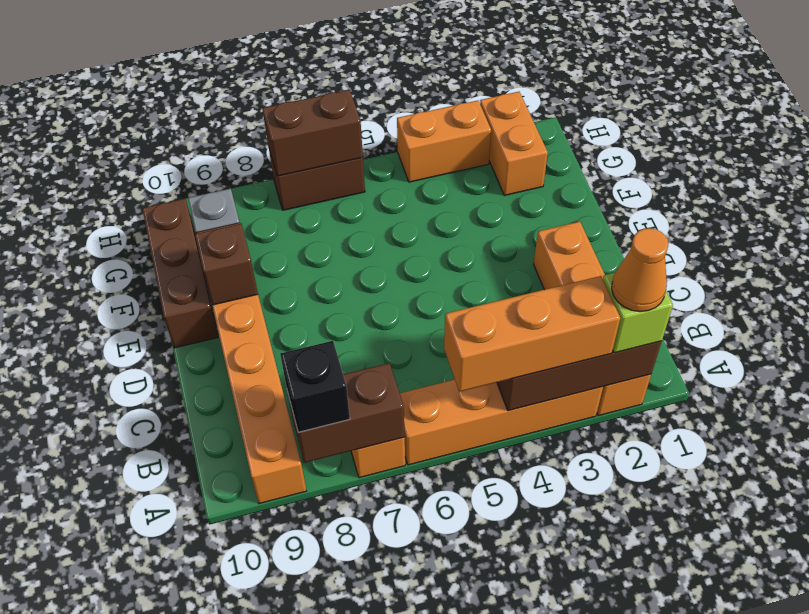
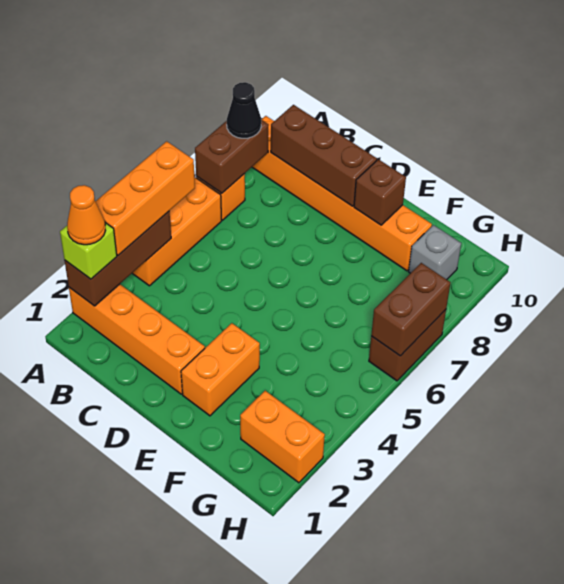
orange 1x4 brick [400,380,603,465] -> orange 1x3 brick [132,178,222,286]
black 1x1 brick [280,341,350,432] -> black 1x1 cone [227,82,261,138]
brown 1x3 brick [142,198,218,348] -> brown 1x3 brick moved to [271,105,377,206]
orange 1x2 brick [397,100,491,182] -> orange 1x2 brick moved to [181,323,260,416]

